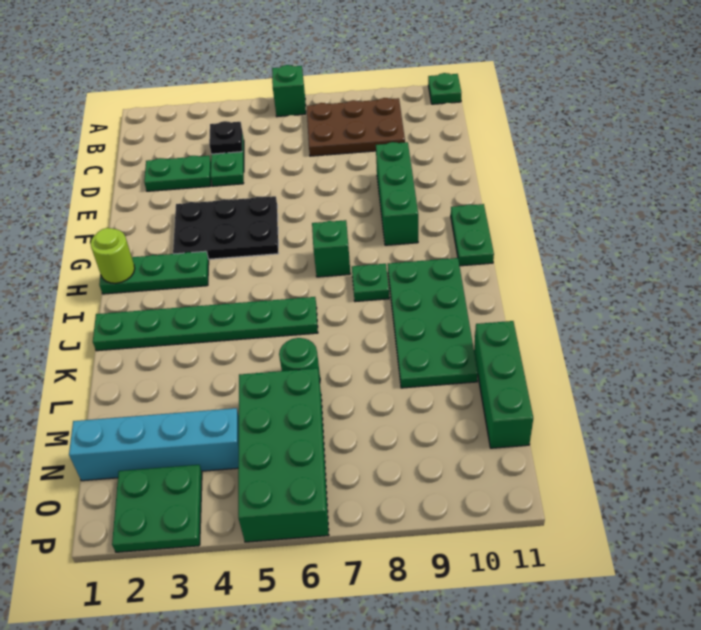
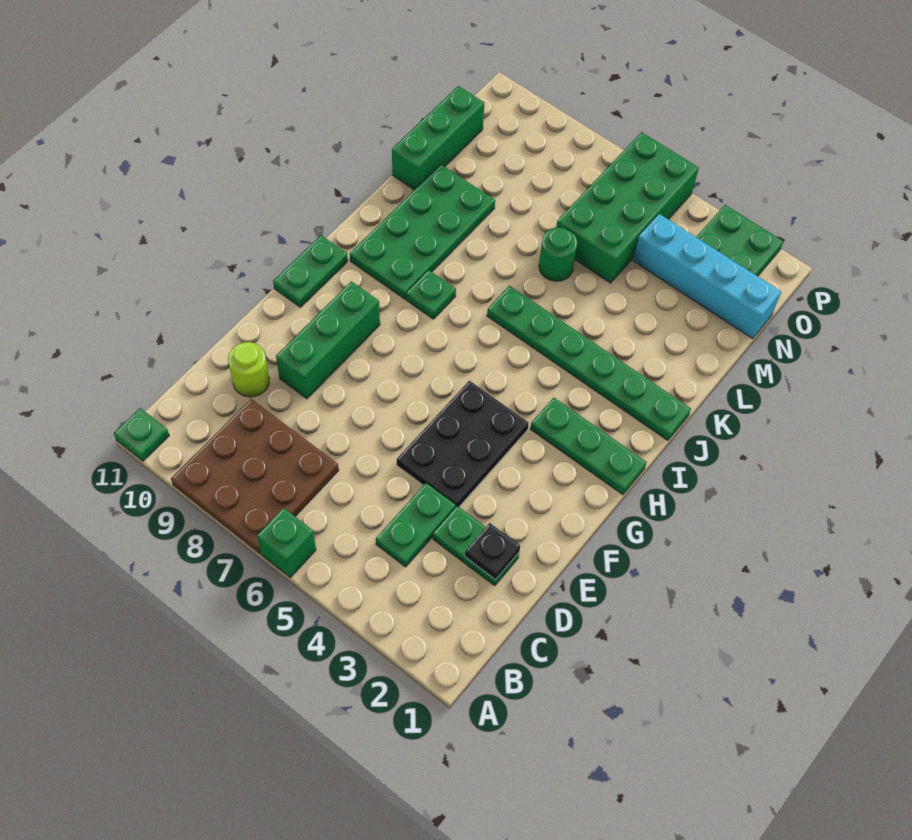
brown 2x3 plate [307,98,405,156] -> brown 3x3 plate [171,399,339,553]
black 1x1 plate [209,121,242,154] -> black 1x1 plate moved to [465,523,520,580]
black 2x3 plate [173,196,278,259] -> black 2x3 plate turned to [397,381,529,507]
lime 1x1 round brick [91,228,135,283] -> lime 1x1 round brick moved to [228,342,269,397]
green 1x1 brick [312,220,350,277] -> none

